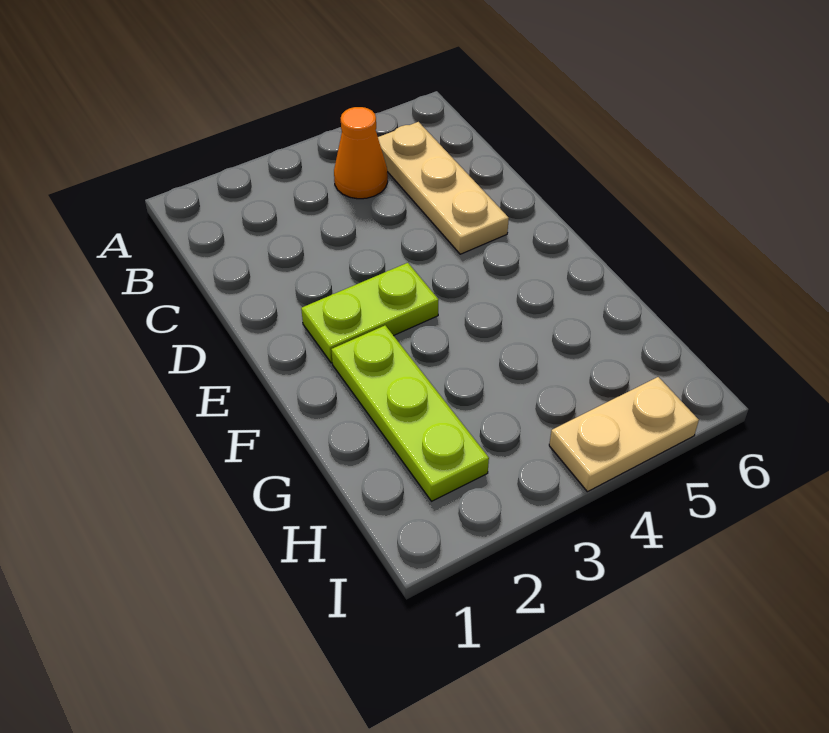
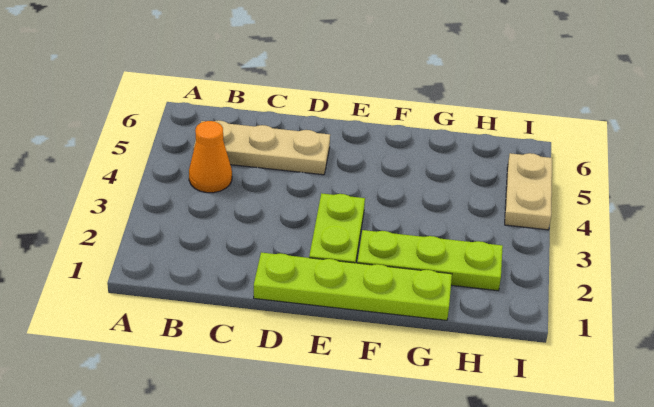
none -> lime 1x4 plate [254,252,452,320]

